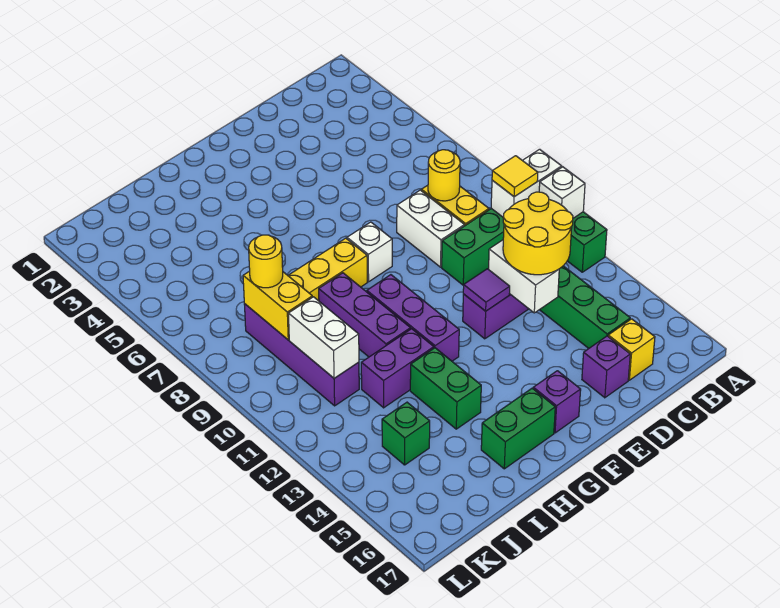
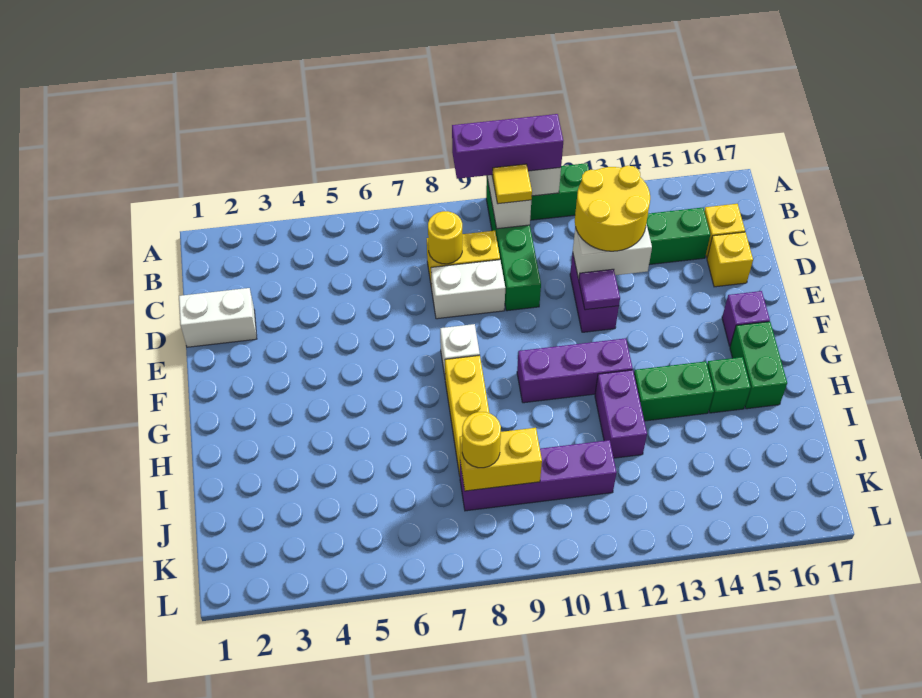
purple 1x1 brick [582,336,630,398] -> yellow 1x1 brick [707,232,753,287]
purple 1x3 brick [319,273,411,357] -> purple 1x3 brick moved to [452,114,563,179]
white 1x2 brick [288,297,359,378] -> white 1x2 brick moved to [179,288,257,347]
green 1x1 brick [382,402,430,465] -> green 1x1 brick moved to [707,357,751,413]

